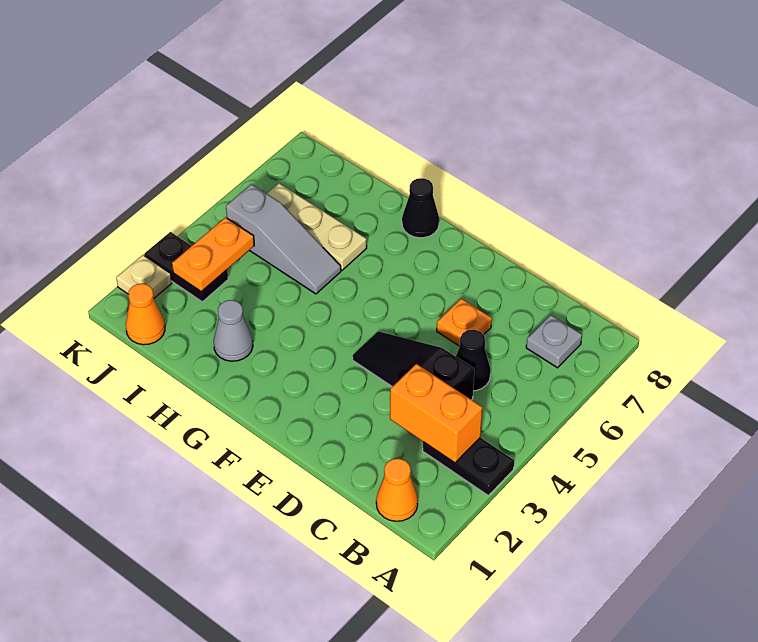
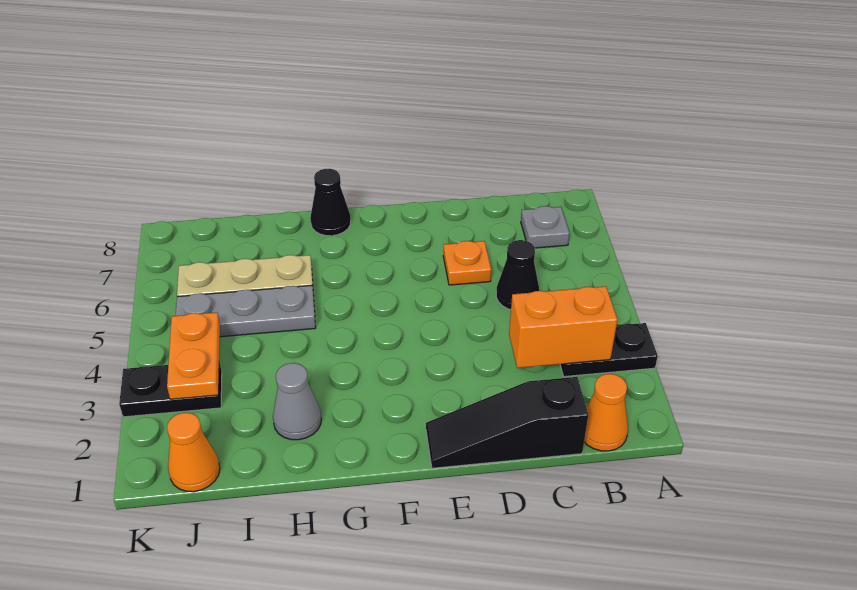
black 1x3 slope [353,331,474,400] -> black 1x3 slope moved to [426,377,588,468]
grey 1x3 slope [226,184,341,294] -> grey 1x3 plate [176,285,316,337]
tan 1x1 plate [116,255,172,298] -> none

